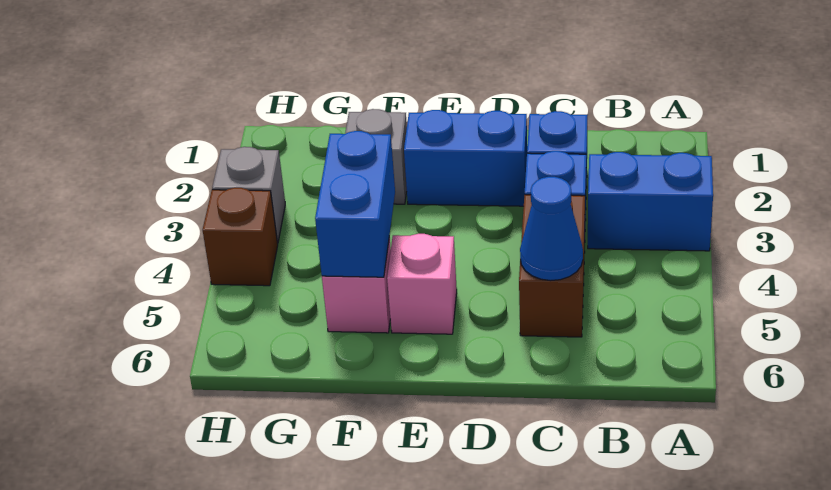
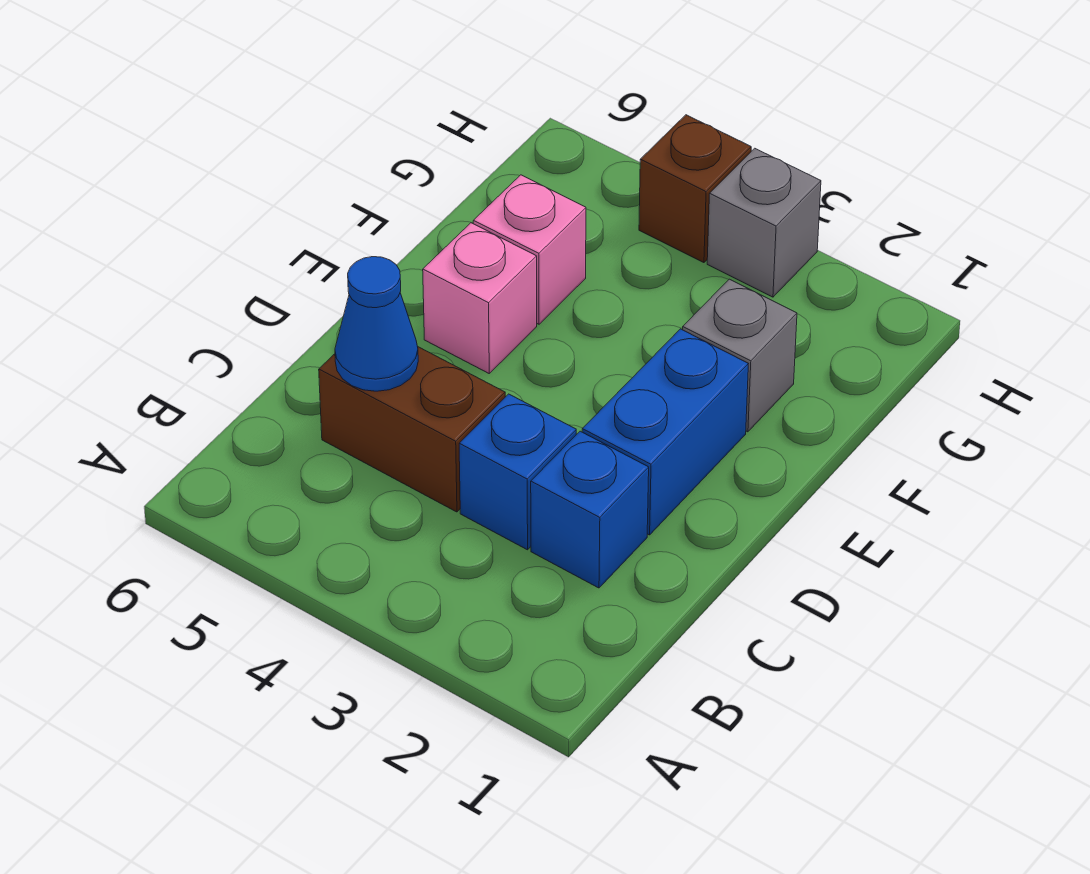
blue 1x2 brick [588,152,713,251] -> none
blue 1x2 brick [315,131,395,277] -> none

